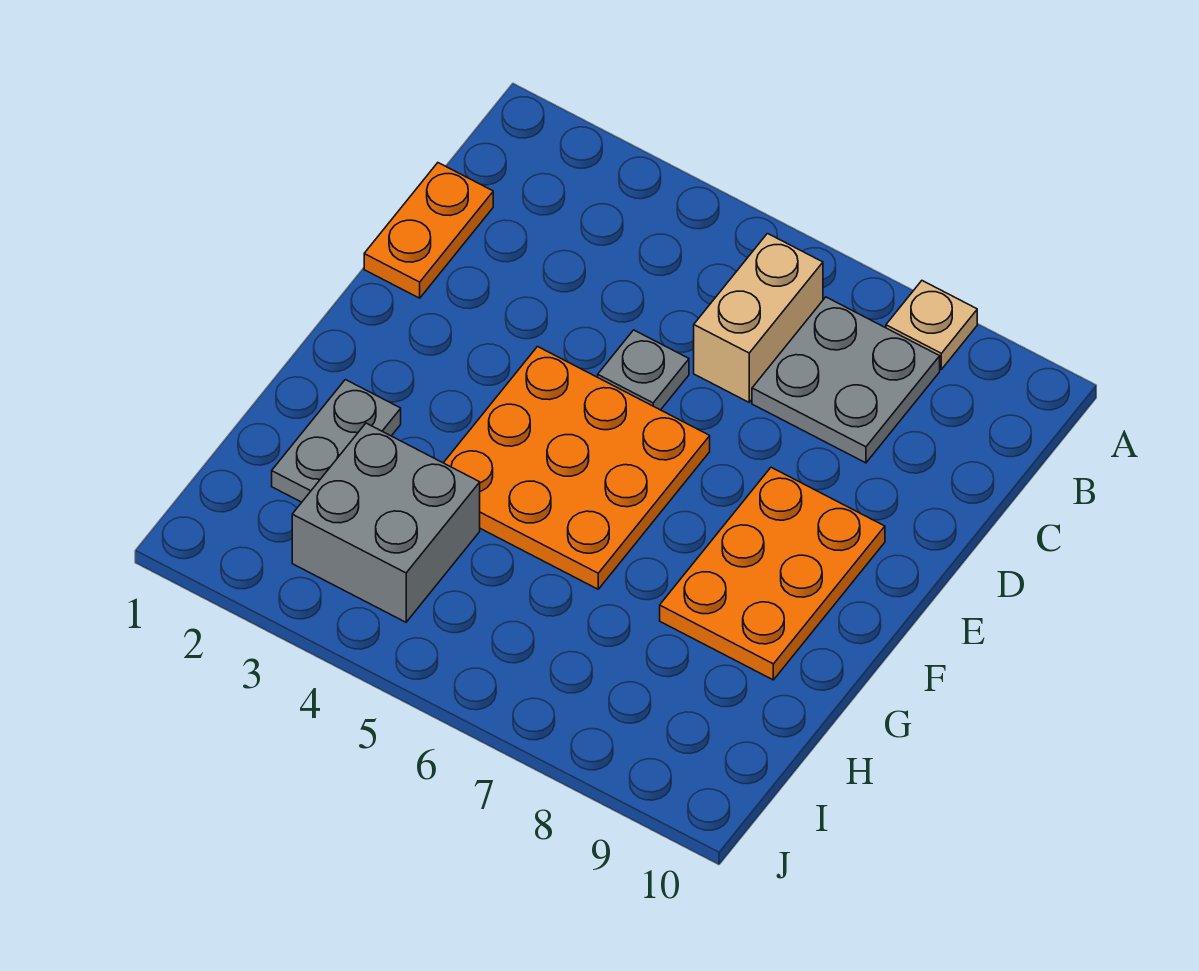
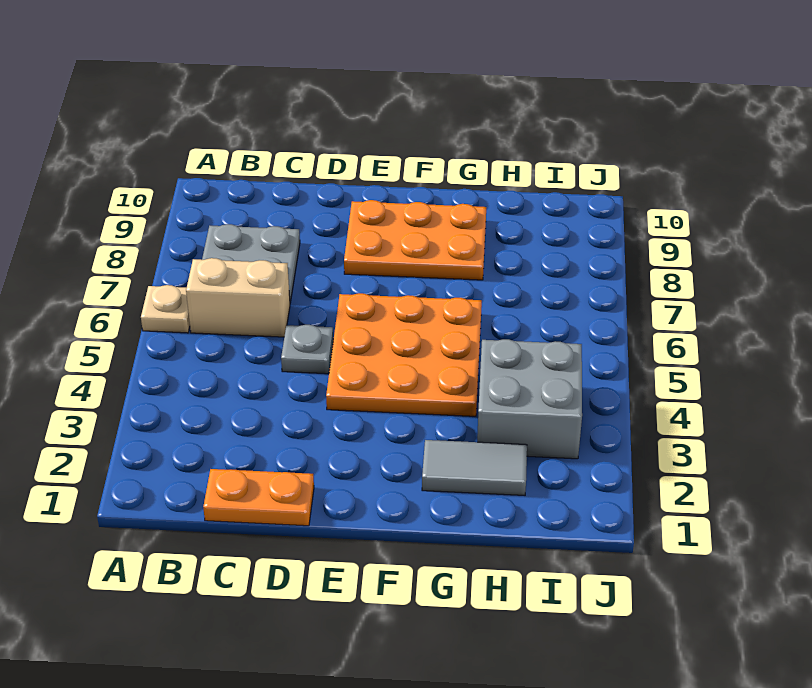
tan 1x1 plate [886,281,977,369] -> tan 1x1 plate moved to [141,285,190,333]
grey 1x2 plate [272,380,401,502] -> grey 1x2 tile [422,440,527,495]

